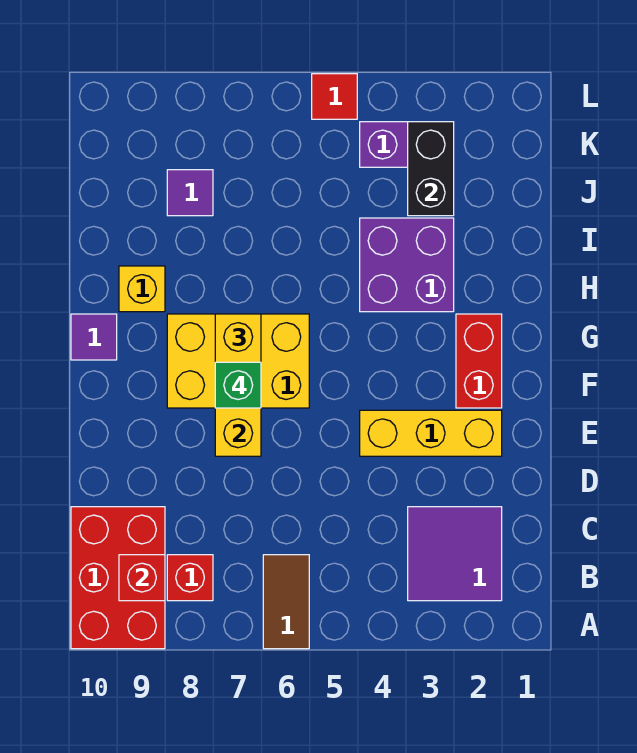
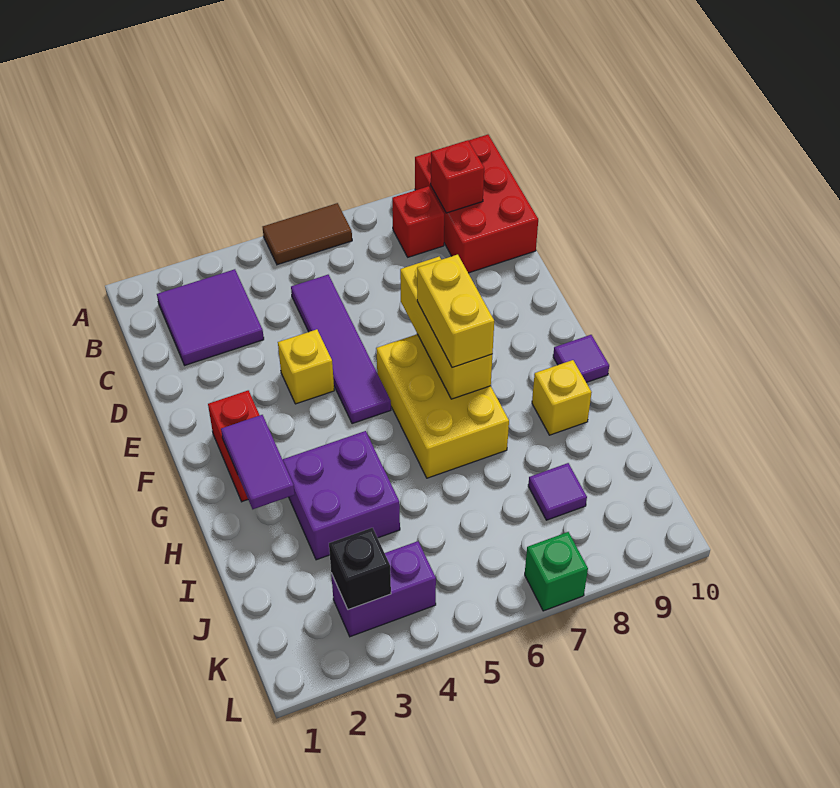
brown 1x2 tile [263,555,309,649] -> brown 1x2 tile turned to [263,203,352,265]
none -> purple 1x4 tile [291,275,391,424]
yellow 1x3 brick [360,410,502,456] -> yellow 1x1 brick [278,329,334,404]
yellow 2x3 brick [167,314,309,408] -> yellow 2x3 brick turned to [376,334,509,478]
green 1x1 brick [215,362,261,408] -> green 1x1 brick moved to [525,532,588,611]
none -> purple 1x2 tile [221,415,295,509]
black 1x2 brick [408,122,454,216] -> black 1x1 brick [329,528,391,610]
red 1x1 tile [312,74,357,119] -> none

